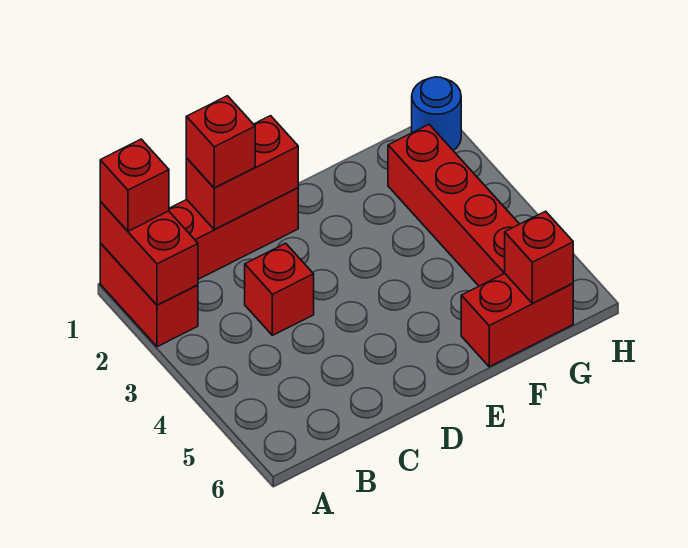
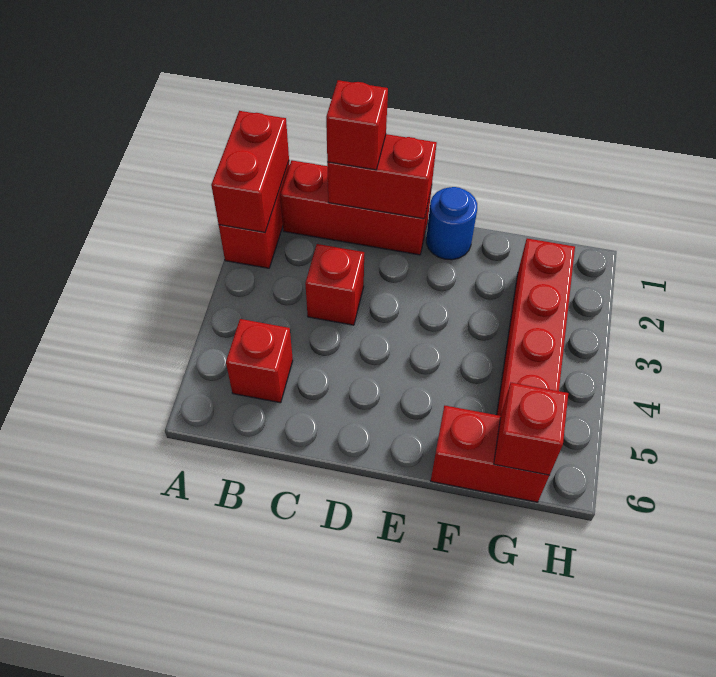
red 1x1 brick [100,139,169,231] -> red 1x1 brick moved to [226,319,293,403]
blue 1x1 round brick [412,77,461,150] -> blue 1x1 round brick moved to [426,187,477,260]

